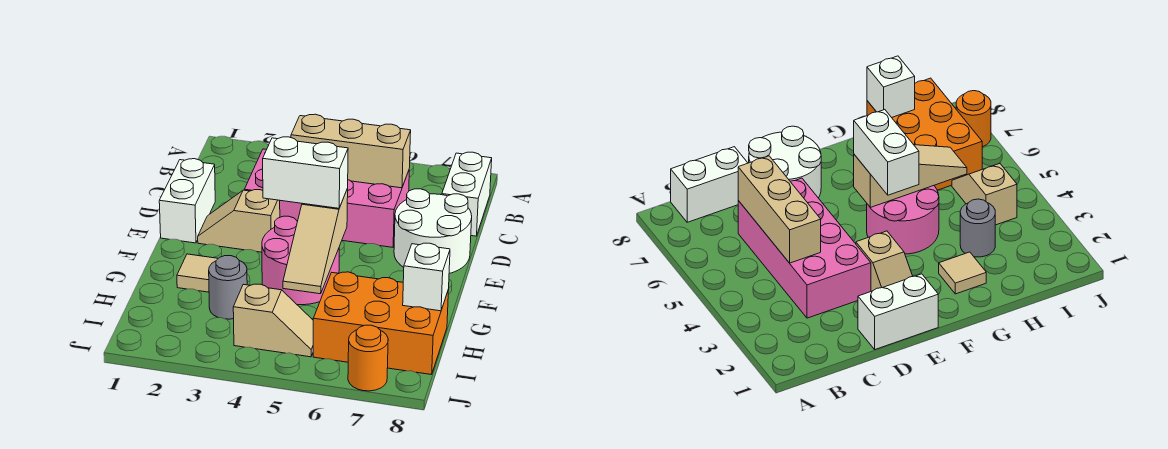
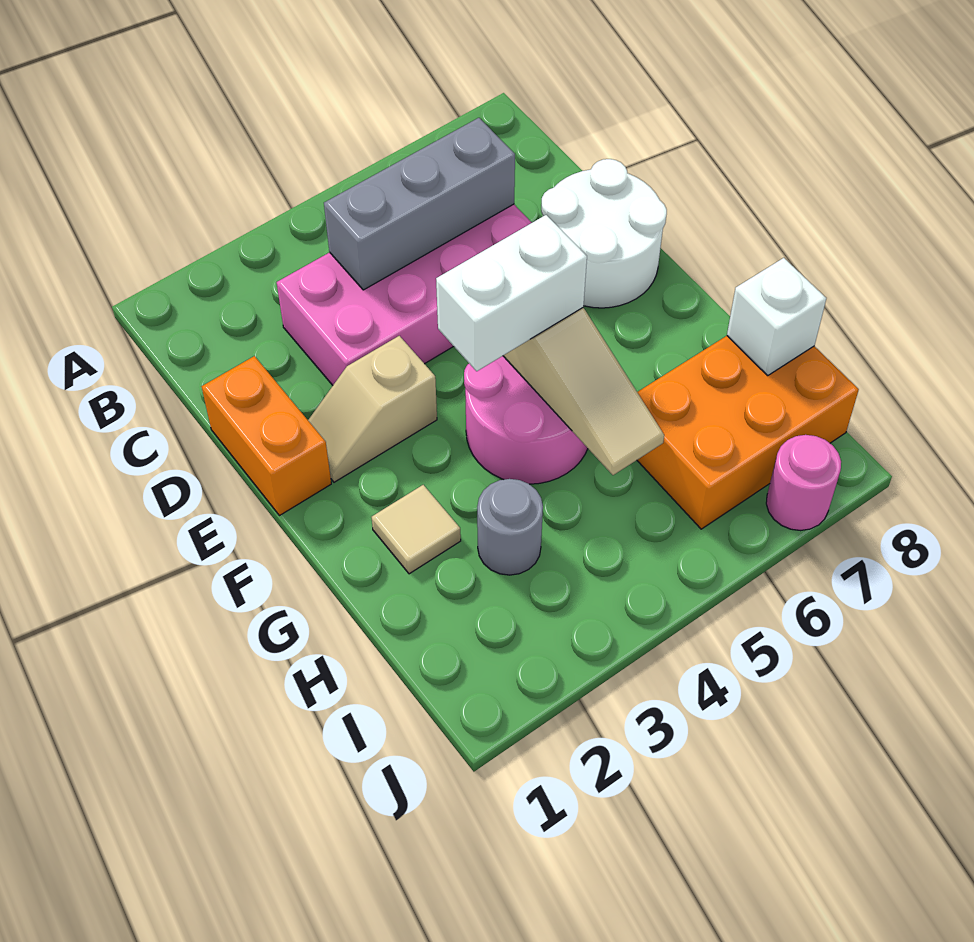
white 1x2 brick [442,152,492,236] -> none
tan 1x3 brick [291,114,411,188] -> grey 1x3 brick [324,118,515,290]
white 1x2 brick [159,159,215,243] -> orange 1x2 brick [202,356,331,516]
tan 1x2 slope [233,284,313,357] -> none
orange 1x1 round brick [348,325,388,391] -> pink 1x1 round brick [766,435,841,531]

